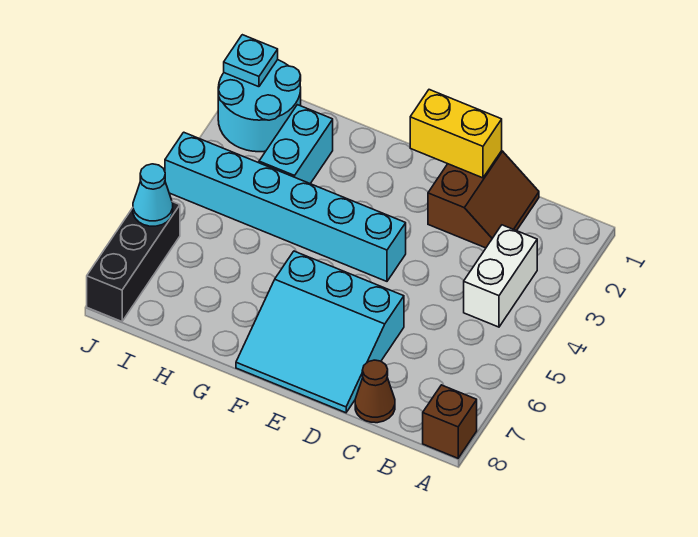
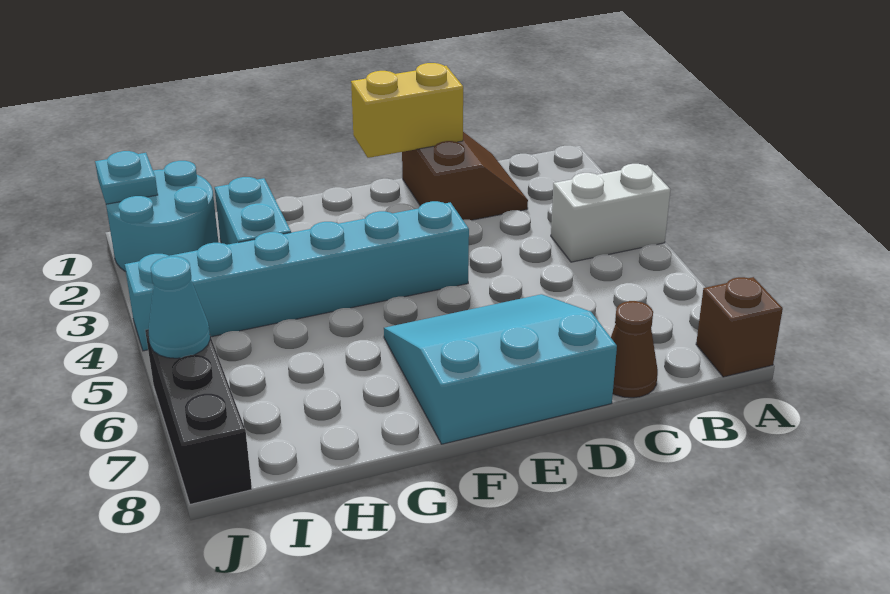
white 1x2 brick [464,225,537,327] -> white 1x2 brick turned to [551,164,670,262]
cyan 3x3 slope [236,251,404,413] -> cyan 3x3 slope turned to [384,294,617,444]

